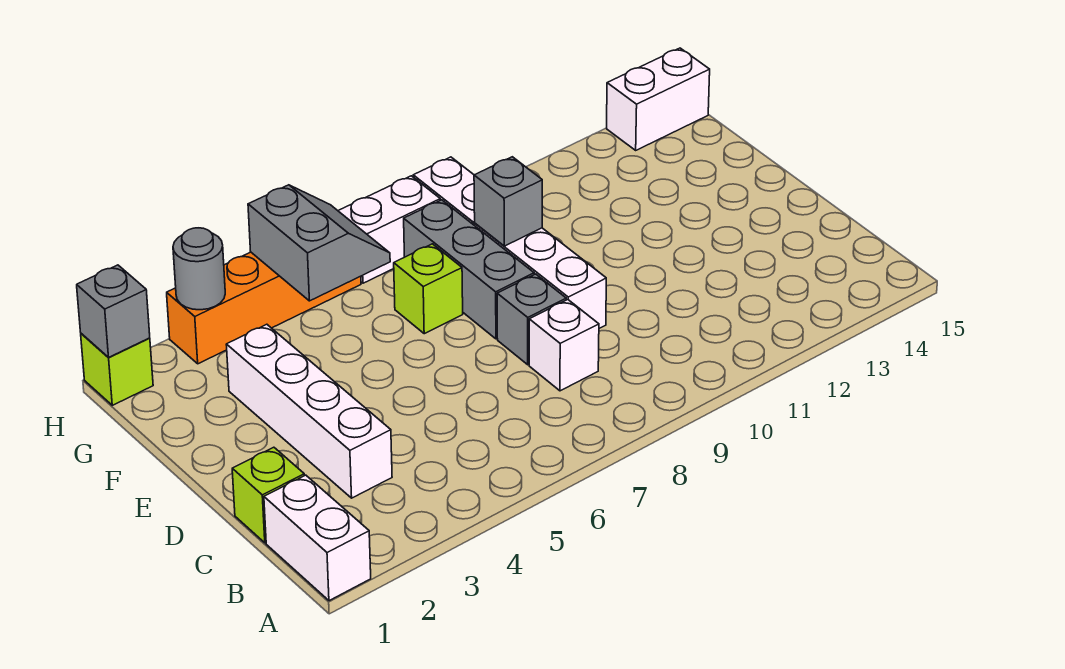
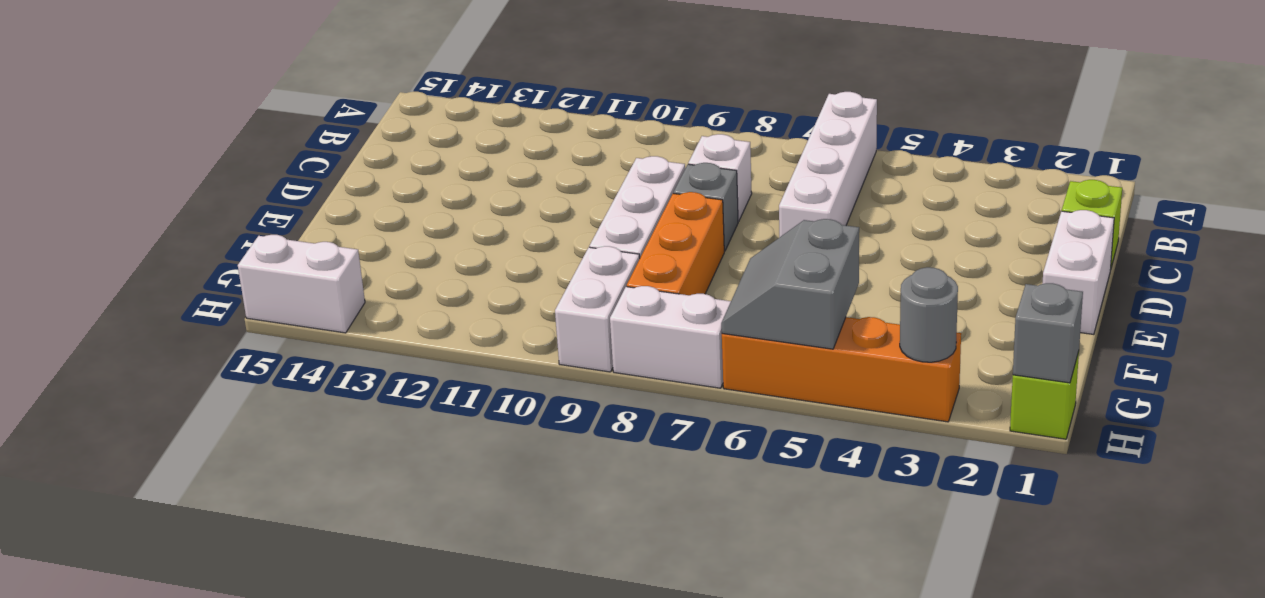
white 1x2 brick [264,475,371,601] -> white 1x2 brick moved to [1042,210,1114,334]
white 1x4 brick [226,324,392,498] -> white 1x4 brick moved to [779,92,877,237]
grey 1x3 brick [404,200,534,339] -> orange 1x3 brick [627,192,724,295]
lime 1x1 brick [394,244,463,334] -> none
grey 1x1 brick [474,157,542,246] -> none

